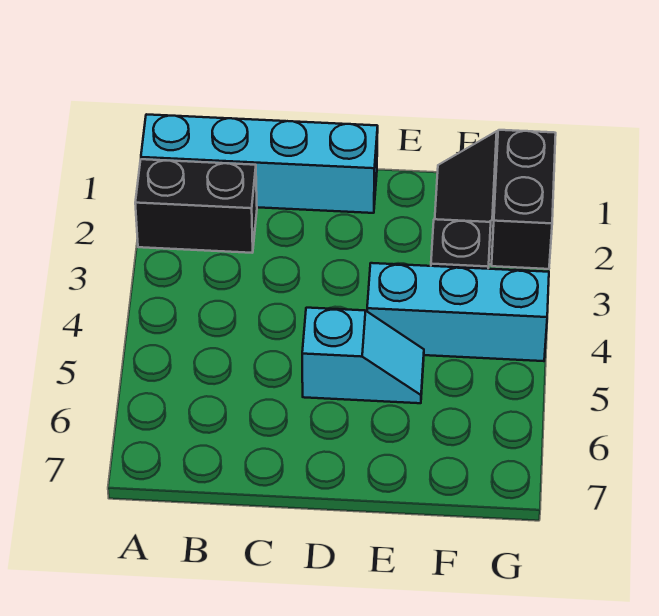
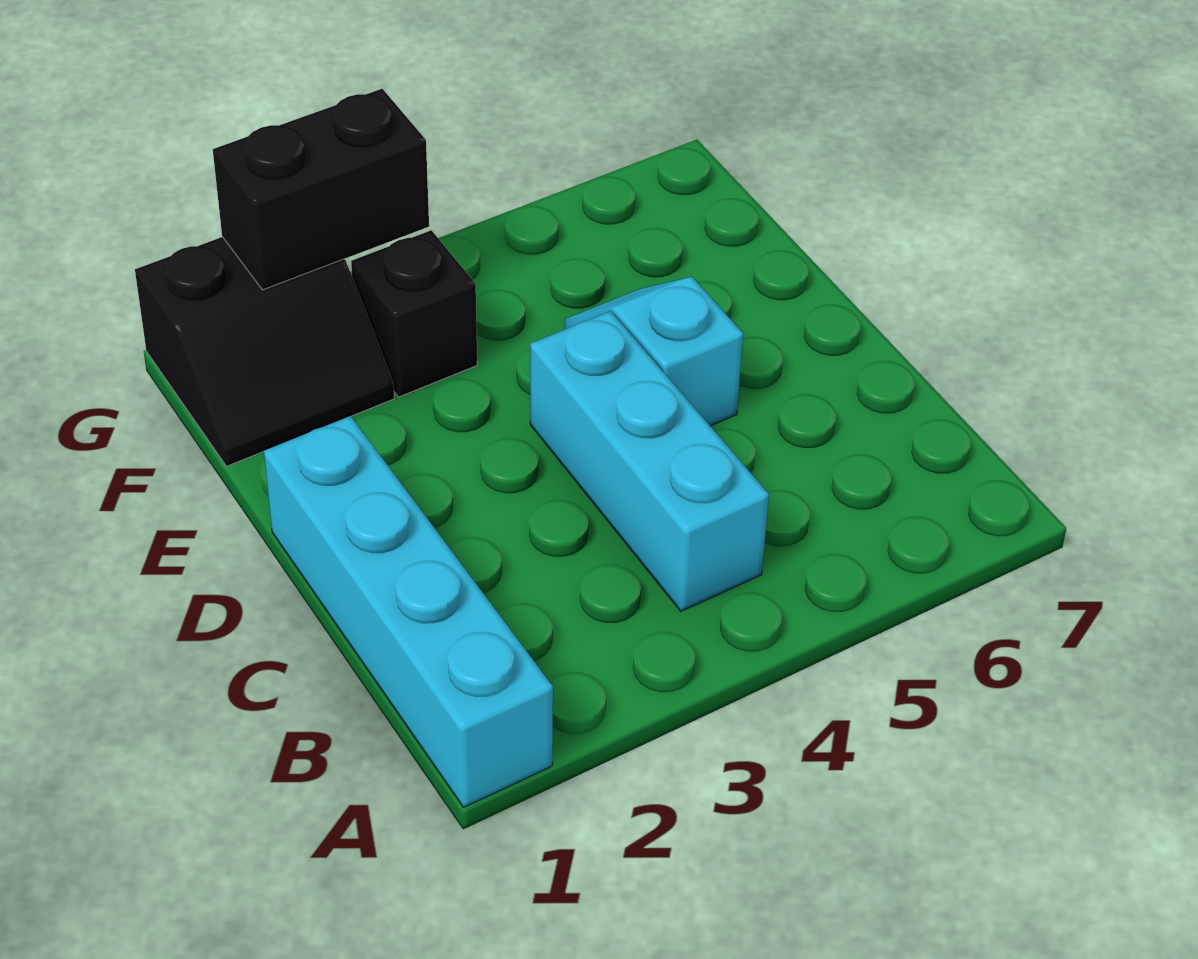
black 1x2 brick [135,159,257,253] -> none
cyan 1x3 brick [367,263,549,361] -> cyan 1x3 brick moved to [530,311,769,611]

